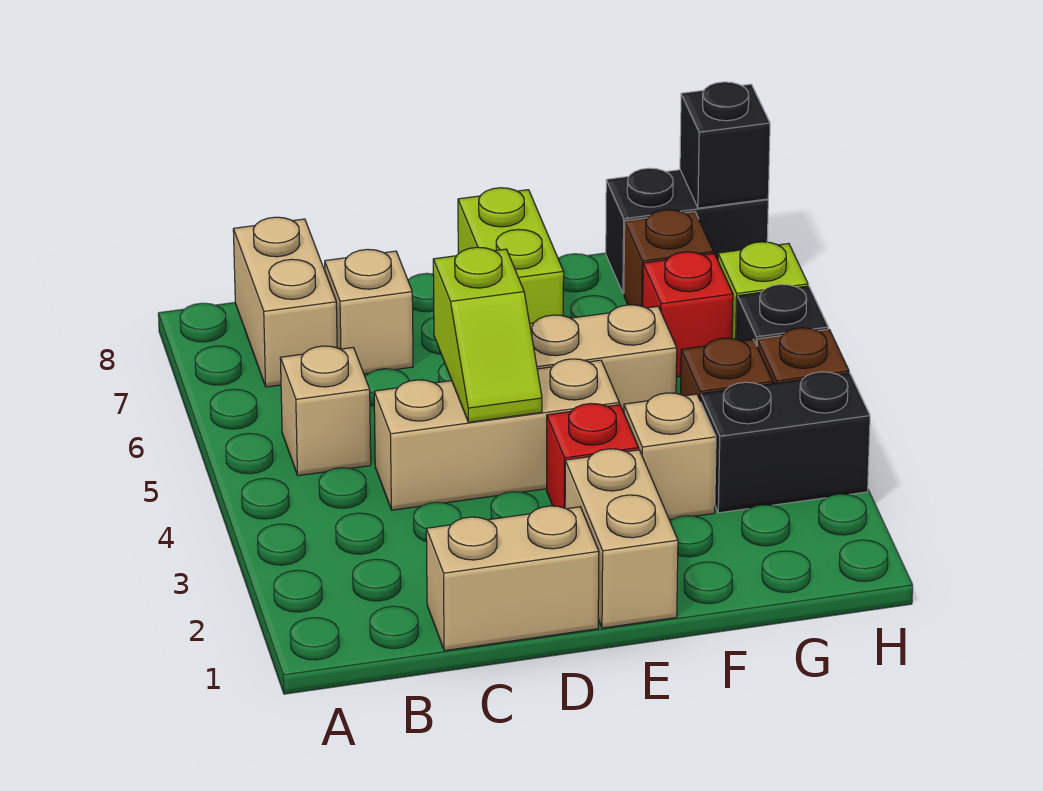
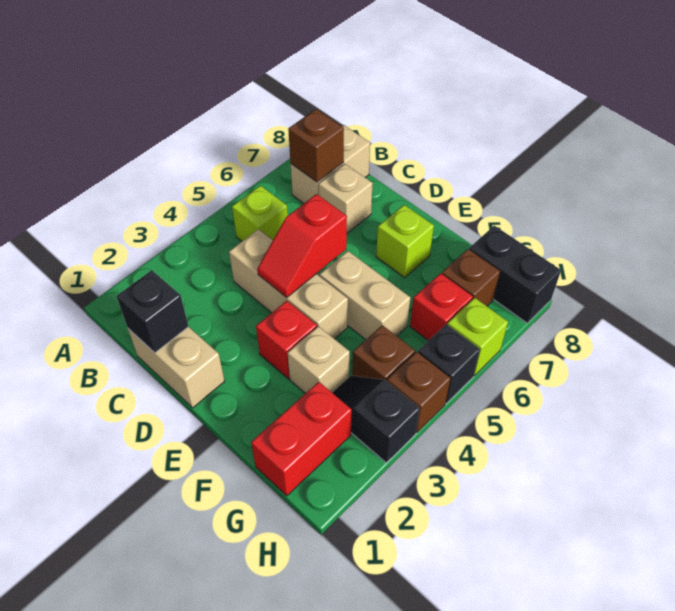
tan 1x1 brick [280,346,371,476] -> lime 1x1 brick [232,186,288,241]
none -> brown 1x1 brick [288,109,344,182]
lime 1x2 slope [433,247,542,422] -> red 1x2 slope [257,194,347,298]
tan 1x2 brick [565,449,678,628] -> none
lime 1x2 brick [458,188,564,324] -> lime 1x1 brick [376,205,434,278]
none -> red 1x2 brick [251,382,352,496]
black 1x2 brick [701,372,870,513] -> black 1x2 slope [332,376,420,463]
black 1x1 brick [680,82,770,208] -> black 1x1 brick moved to [116,270,189,353]

